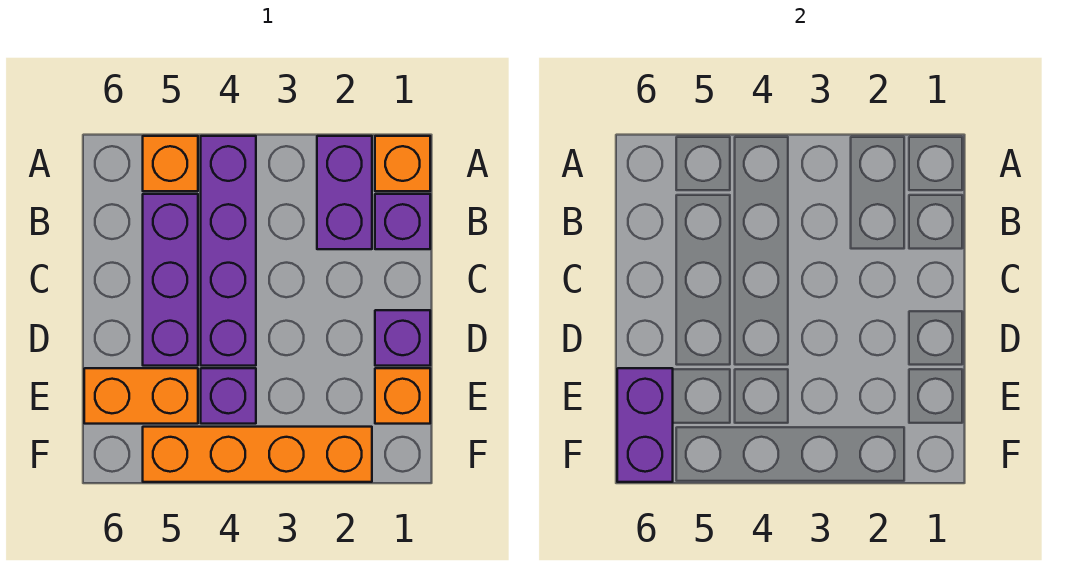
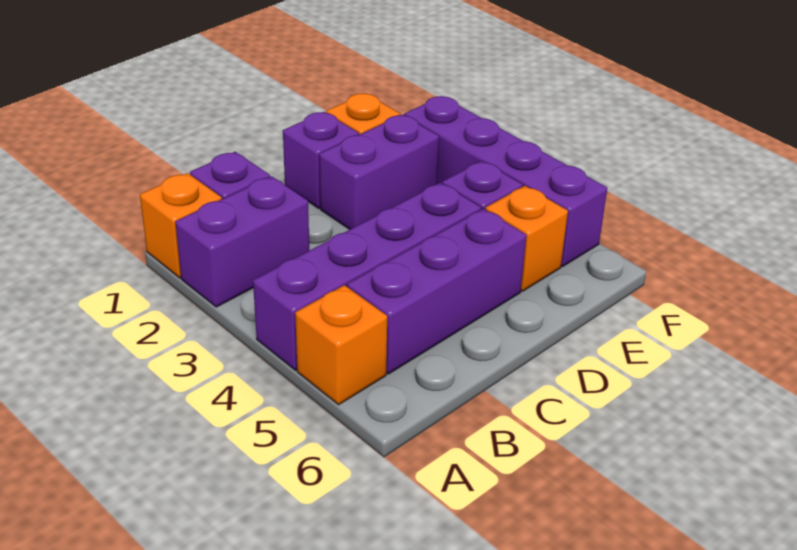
orange 1x2 brick [84,368,198,424] -> orange 1x1 brick [485,186,568,291]
purple 1x2 brick [617,368,673,482] -> purple 1x2 brick moved to [319,115,439,229]
orange 1x4 brick [143,427,372,482] -> purple 1x4 brick [404,96,607,267]

